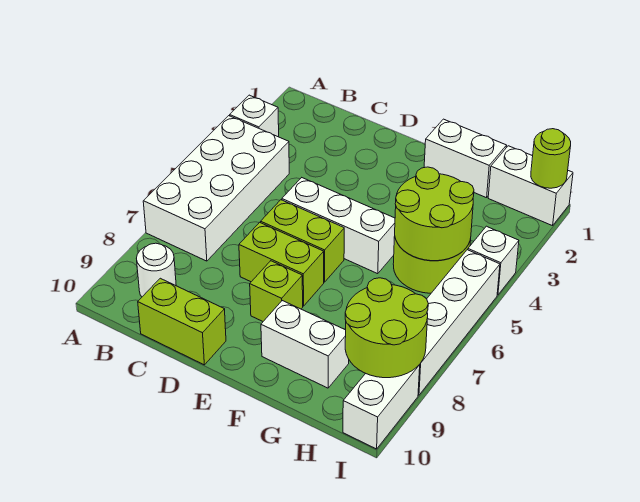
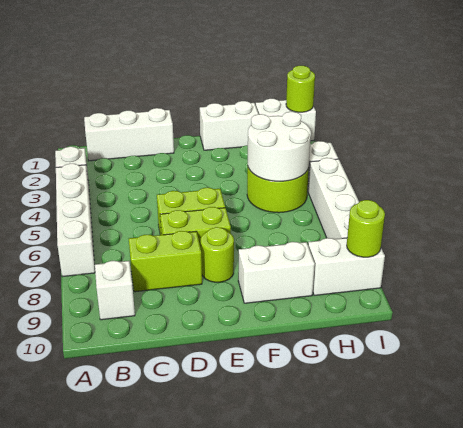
white 2x4 brick [143,116,289,261] -> white 1x4 brick [56,164,95,277]
white 1x1 round brick [136,243,176,297] -> white 1x1 brick [95,261,135,320]
lime 1x2 brick [138,278,226,365] -> lime 1x2 brick moved to [129,231,202,292]
white 1x3 brick [282,178,395,274] -> white 1x3 brick moved to [84,108,174,161]
lime 1x1 brick [250,261,303,321] -> lime 1x1 round brick [201,227,234,282]
lime 2x2 round brick [395,167,474,261] -> white 2x2 round brick [248,112,311,181]
lime 2x2 round brick [345,278,428,378] -> lime 1x1 round brick [347,200,385,257]
white 1x2 brick [343,365,420,449] -> white 1x2 brick turned to [308,238,385,296]

